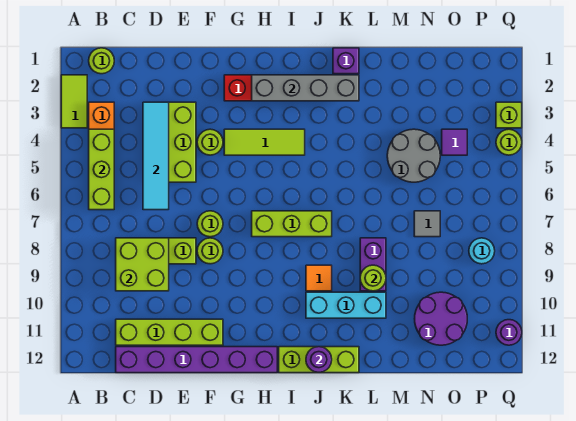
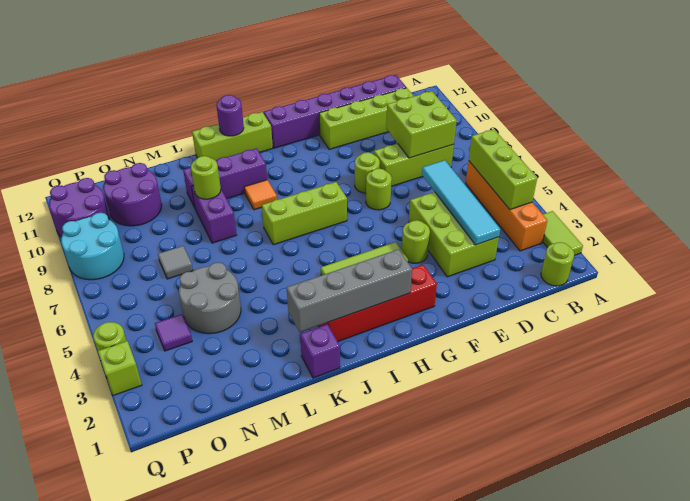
cyan 1x3 brick [306,292,386,318] -> purple 1x3 brick [183,148,267,207]
cyan 1x1 round brick [469,238,495,264] -> cyan 2x2 round brick [61,213,124,280]
purple 1x1 round brick [496,320,522,345] -> purple 2x2 round brick [49,178,110,237]

